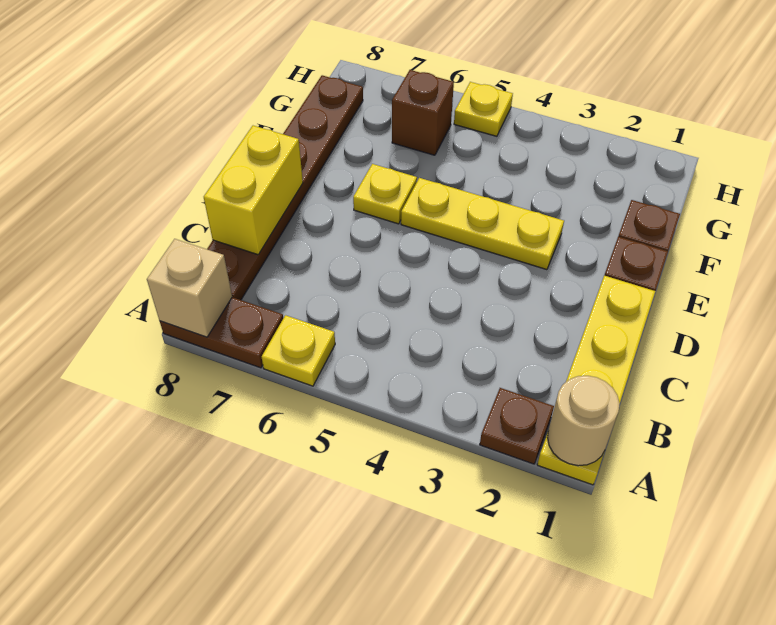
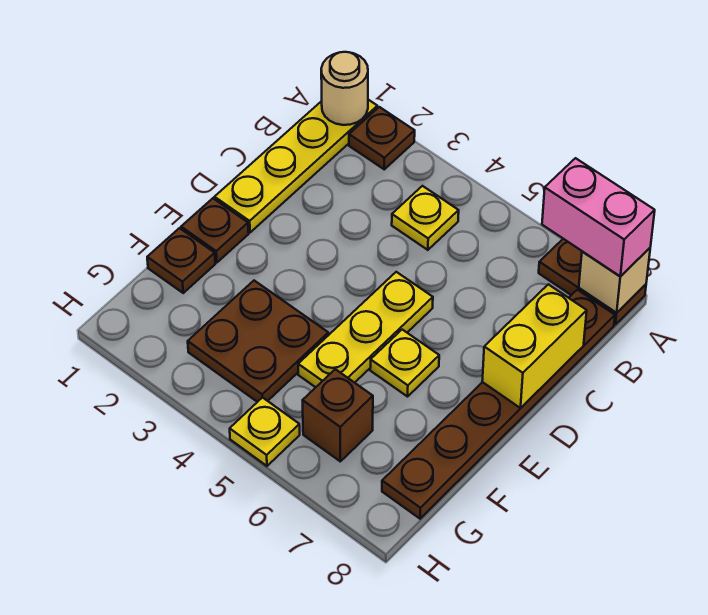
yellow 1x1 plate [262,315,335,386] -> yellow 1x1 plate moved to [392,186,459,250]
none -> pink 1x2 brick [542,158,655,276]
yellow 1x3 plate [401,178,564,270] -> yellow 1x3 plate turned to [298,272,433,387]
none -> brown 2x2 plate [188,281,328,402]

